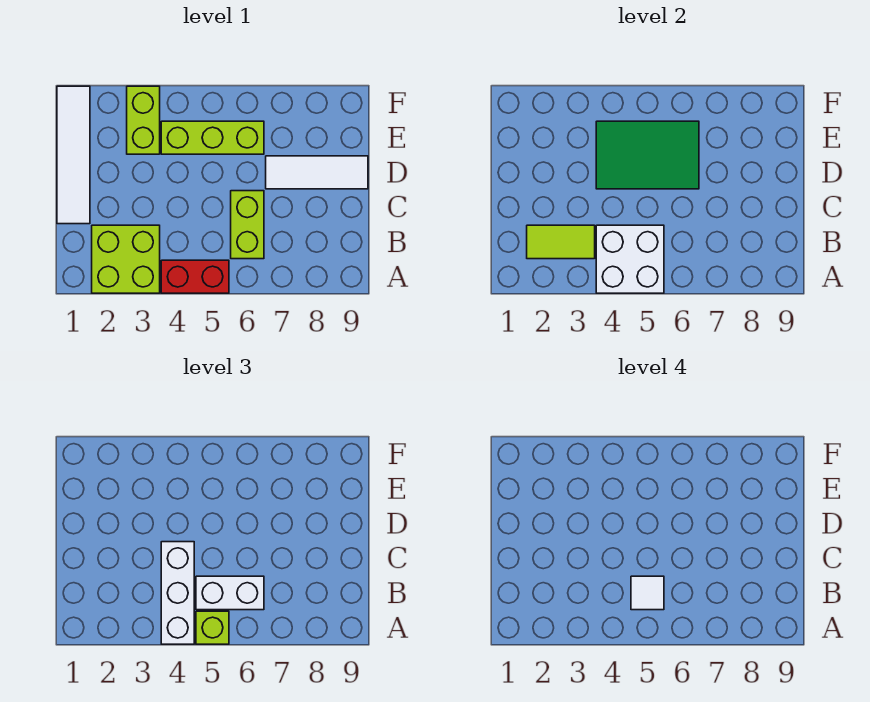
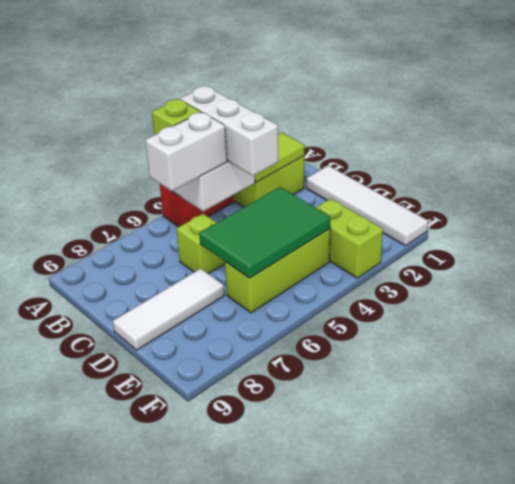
white 1x1 tile [631,576,664,610] -> none
lime 1x2 brick [231,191,264,259] -> lime 1x1 brick [177,214,225,274]

